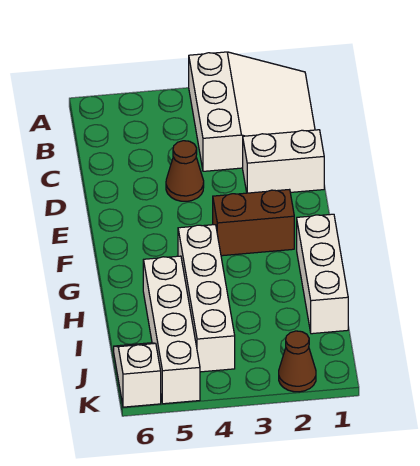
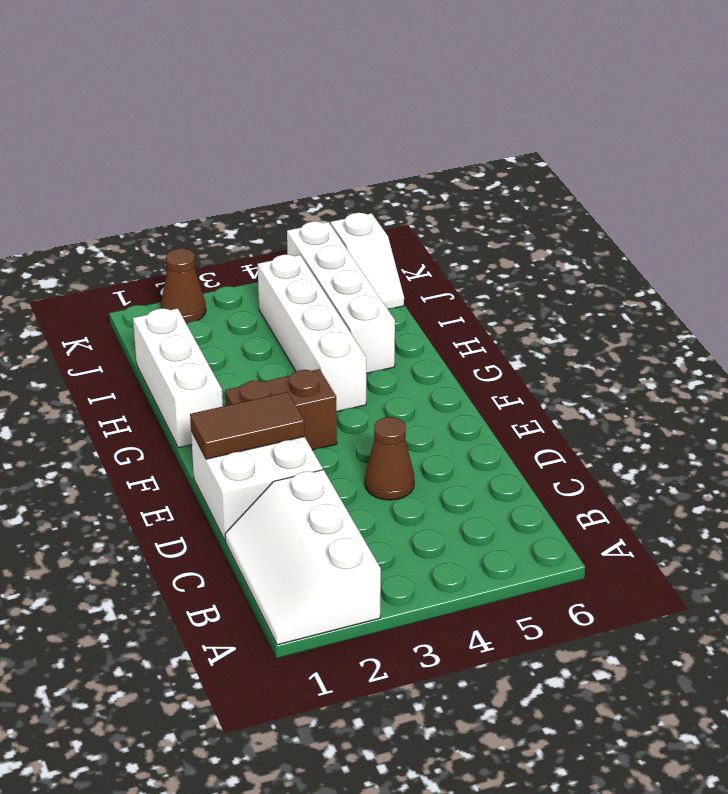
white 3x3 slope [189,52,315,171] -> white 2x3 slope [225,470,381,645]
white 1x2 brick [243,130,324,193] -> white 2x2 brick [191,431,323,541]
none -> brown 1x2 tile [190,392,305,459]

